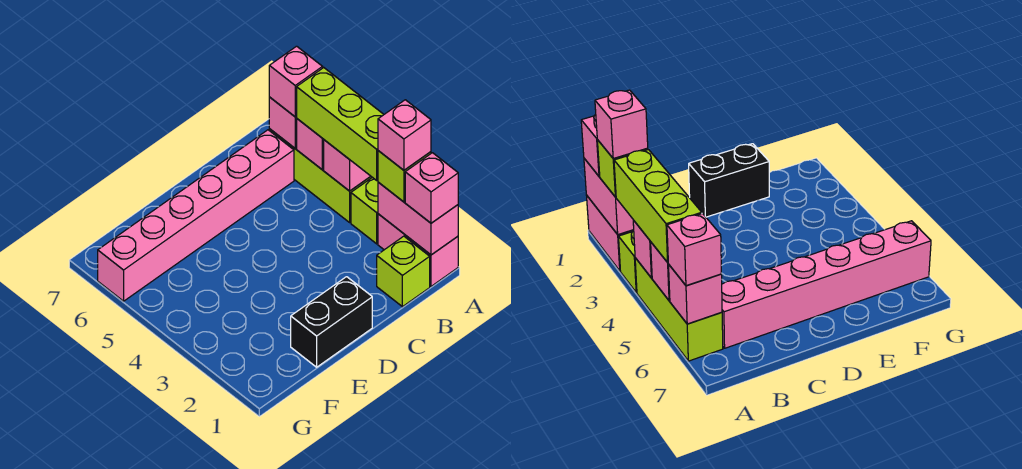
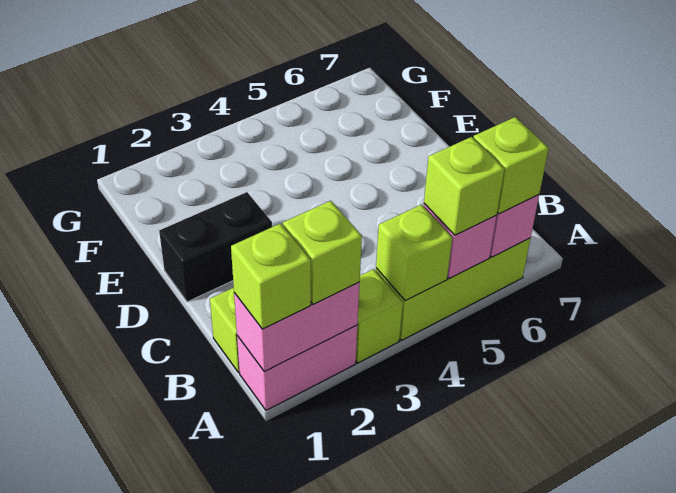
pink 1x1 brick [405,153,458,223] -> lime 1x1 brick [231,224,311,329]
pink 1x1 brick [378,100,431,170] -> none
lime 1x3 brick [297,68,384,180] -> lime 1x1 brick [424,137,504,235]
pink 1x1 brick [324,140,370,191] -> lime 1x1 brick [376,205,452,301]
pink 1x1 brick [269,46,323,117] -> lime 1x1 brick [474,117,549,214]
pink 1x6 brick [98,130,294,301] -> none
black 1x2 brick [291,277,372,367] -> black 1x2 brick turned to [159,192,272,302]

